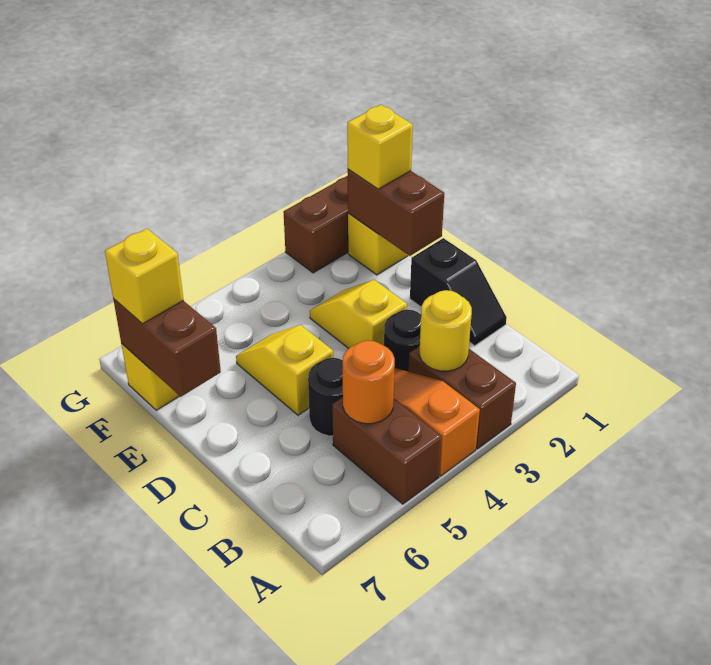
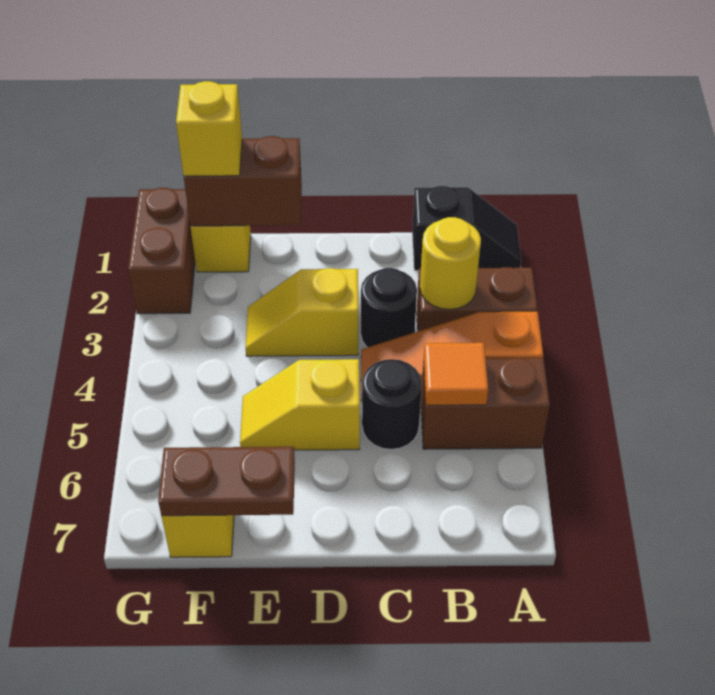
orange 1x1 round brick [343,341,395,424] -> orange 1x1 tile [424,343,488,405]
black 1x2 slope [410,238,507,346] -> black 1x2 slope moved to [412,186,521,271]
brown 1x2 brick [113,299,221,397] -> brown 1x2 plate [158,447,295,516]
yellow 1x1 brick [105,229,183,324] -> none

